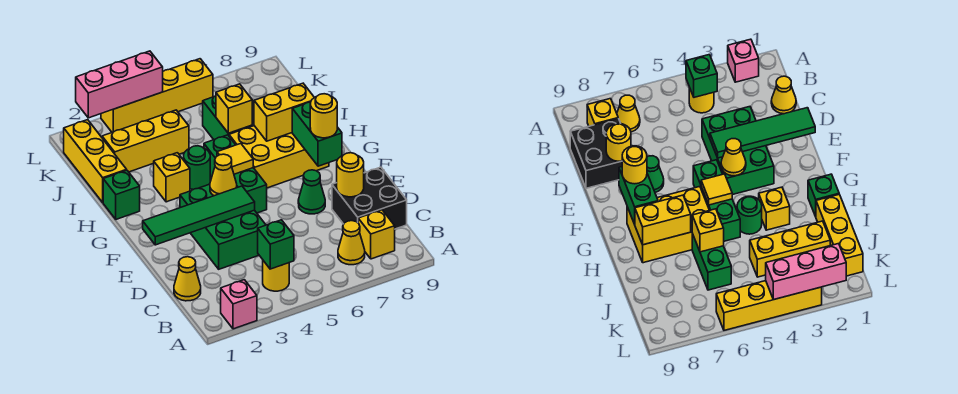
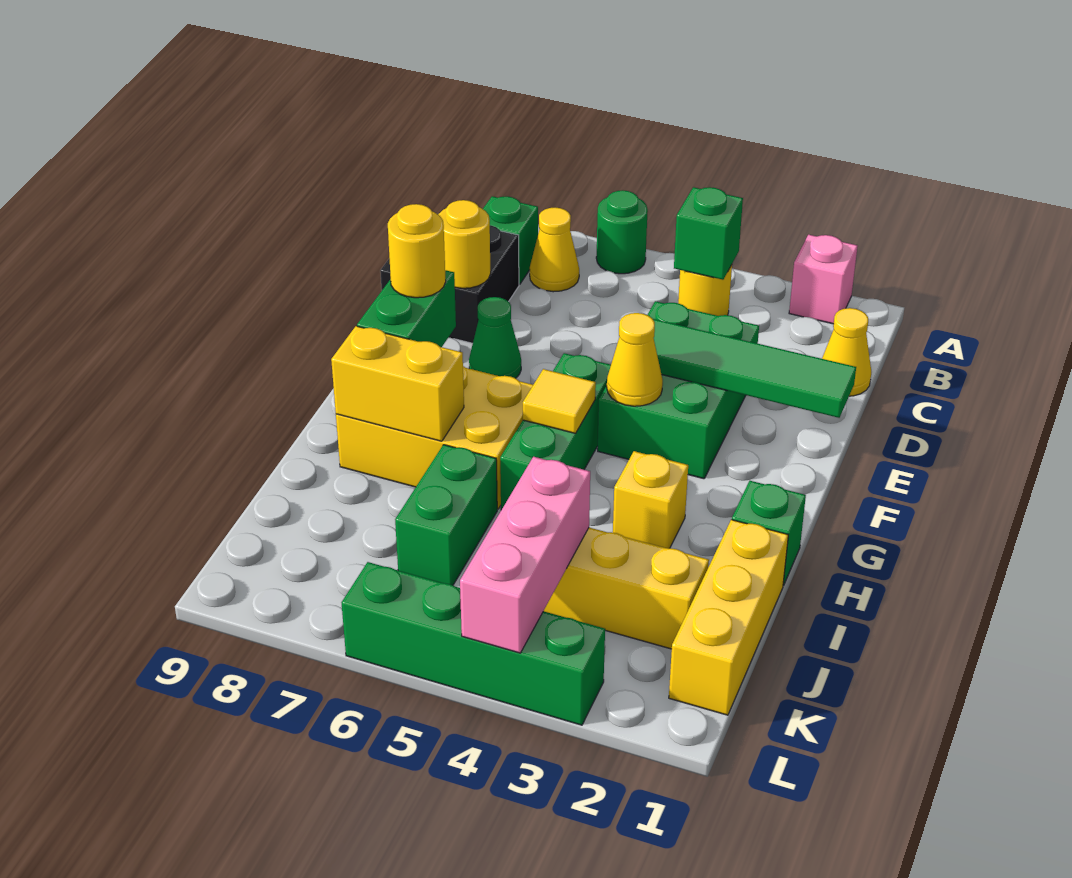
yellow 1x1 brick [358,210,395,259] -> green 1x1 brick [483,196,538,284]
green 1x1 round brick [184,146,210,189] -> green 1x1 round brick moved to [596,190,648,274]
yellow 1x1 brick [216,84,252,133] -> none
pink 1x3 brick [76,51,163,118] -> pink 1x3 brick turned to [460,457,590,653]
yellow 1x4 brick [101,59,213,132] -> green 1x4 brick [342,562,605,725]

